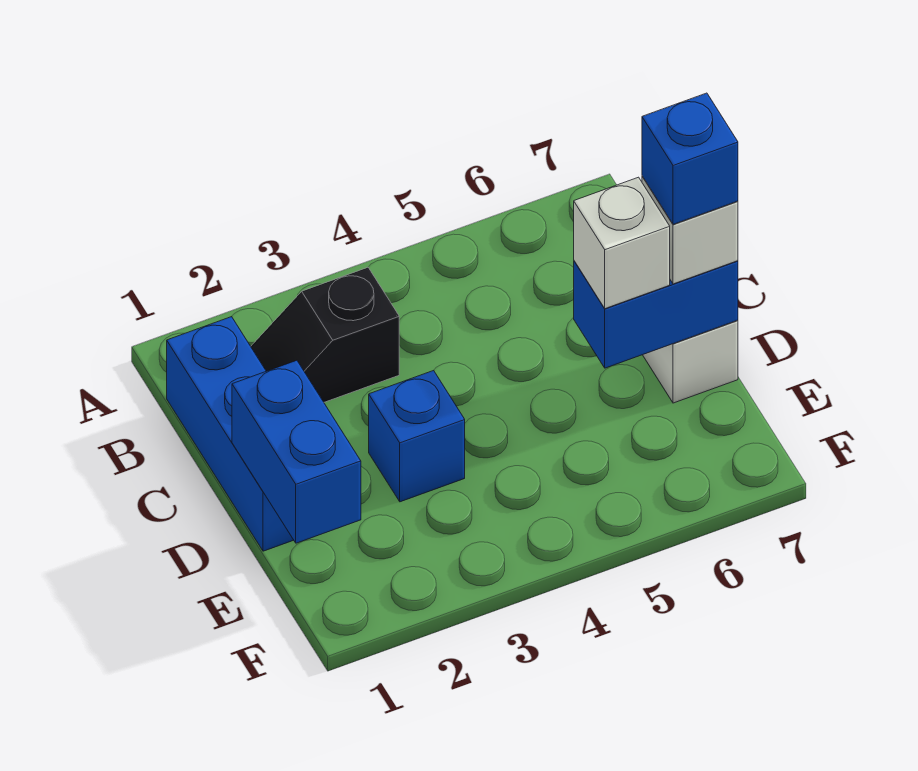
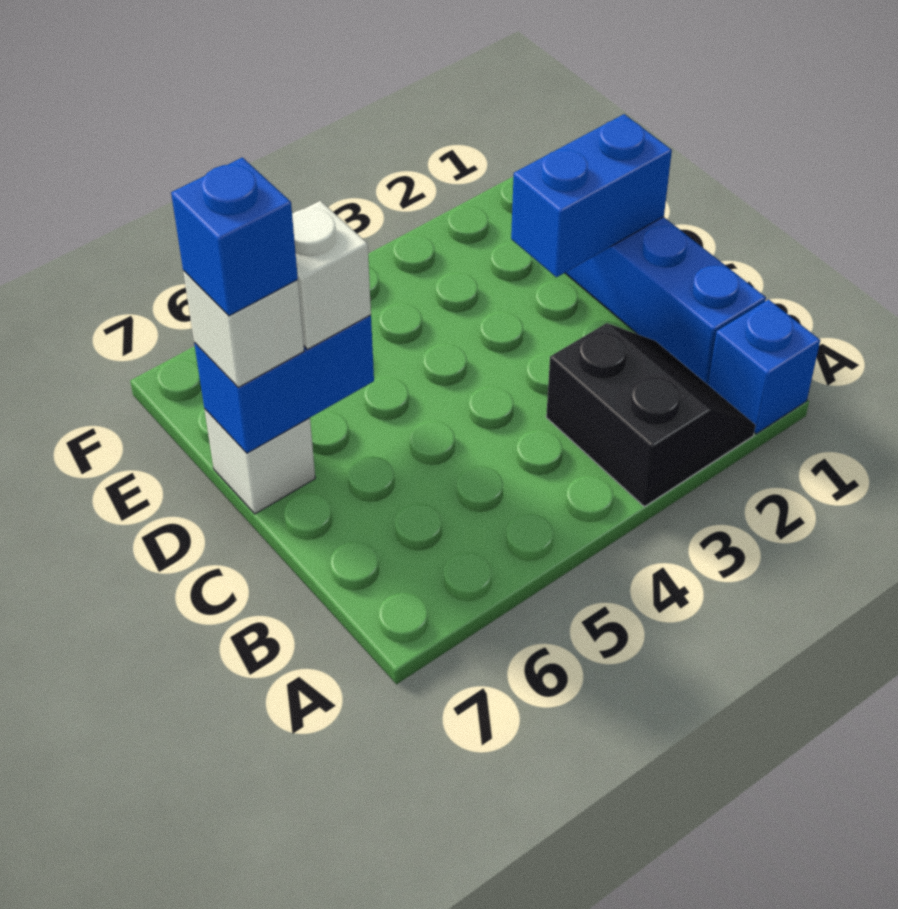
black 1x2 slope [251,267,399,402] -> black 2x2 slope [546,323,756,507]
blue 1x2 brick [232,360,361,543] -> blue 1x2 brick turned to [511,114,672,277]
blue 1x1 brick [369,370,465,502] -> blue 1x1 brick moved to [708,299,820,434]

